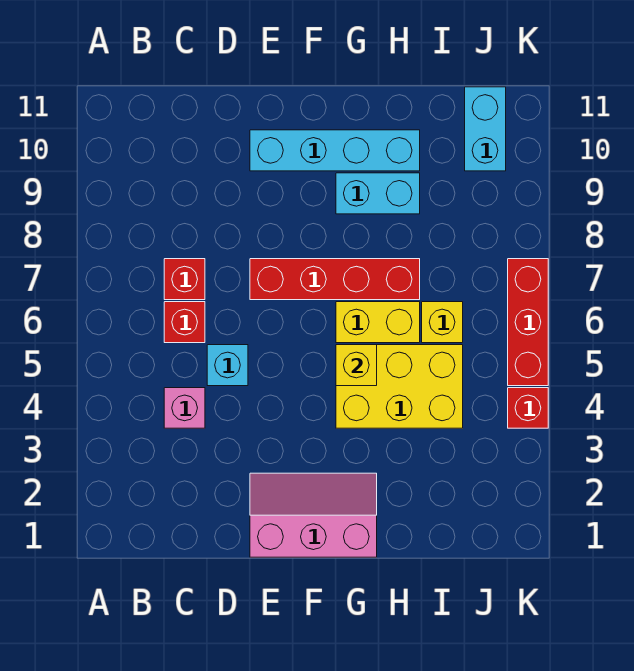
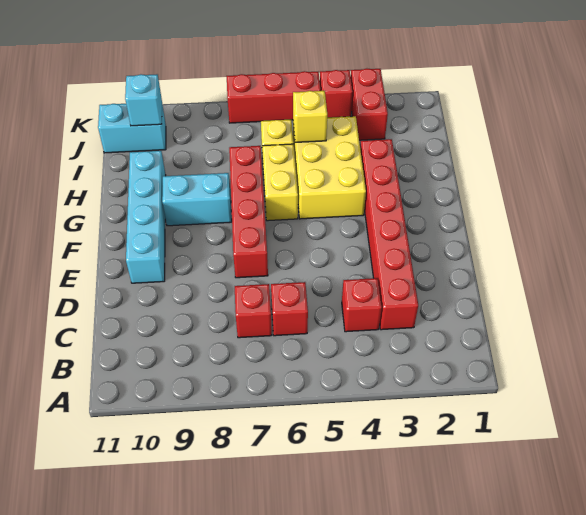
none -> red 1x6 brick [360,139,418,330]
pink 1x1 brick [164,388,205,428] -> red 1x1 brick [342,278,382,332]
cyan 1x1 brick [207,345,248,386] -> cyan 1x1 brick moved to [125,74,162,126]
pink 2x3 slope [250,473,377,557] -> none
yellow 1x1 brick [336,345,377,386] -> yellow 1x1 brick moved to [293,91,327,142]
cyan 1x2 brick [336,173,420,214] -> cyan 1x2 brick turned to [162,173,232,226]
none -> red 1x2 brick [351,69,388,140]

